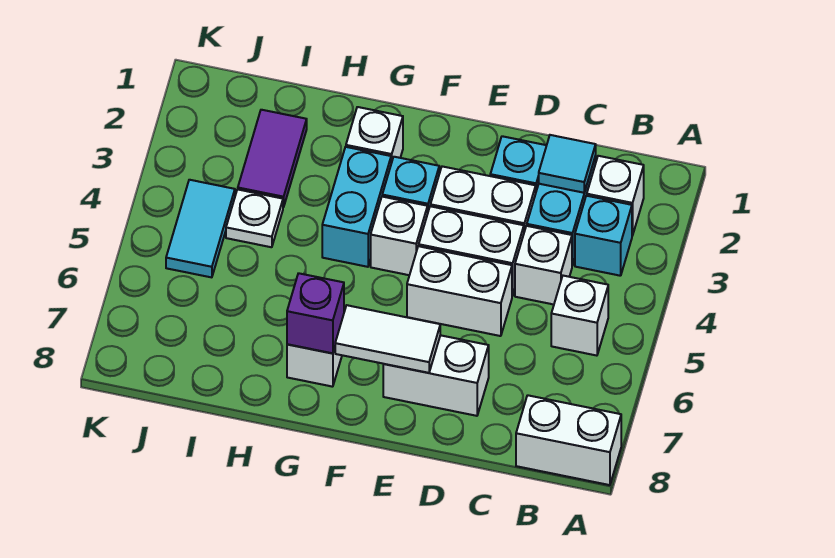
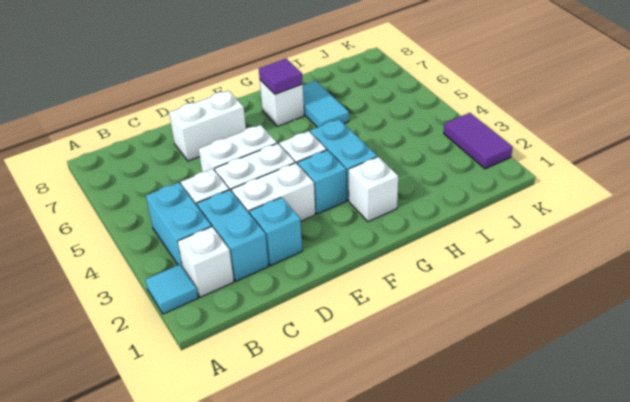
white 1x2 brick [516,395,621,485] -> none
cyan 1x1 brick [575,196,632,276] -> cyan 1x2 brick [146,182,212,268]
white 1x1 brick [551,276,608,356] -> none
cyan 1x1 tile [539,135,596,193] -> cyan 1x1 tile moved to [145,264,198,314]
white 1x2 tile [335,305,440,373] -> none
purple 1x1 brick [287,273,344,353] -> purple 1x1 tile [259,59,303,94]
purple 1x2 tile [238,110,307,207] -> purple 1x2 tile moved to [444,113,513,169]
white 1x1 plate [226,189,283,247] -> none
cyan 1x2 tile [166,180,235,277] -> cyan 1x2 tile moved to [303,81,349,128]

